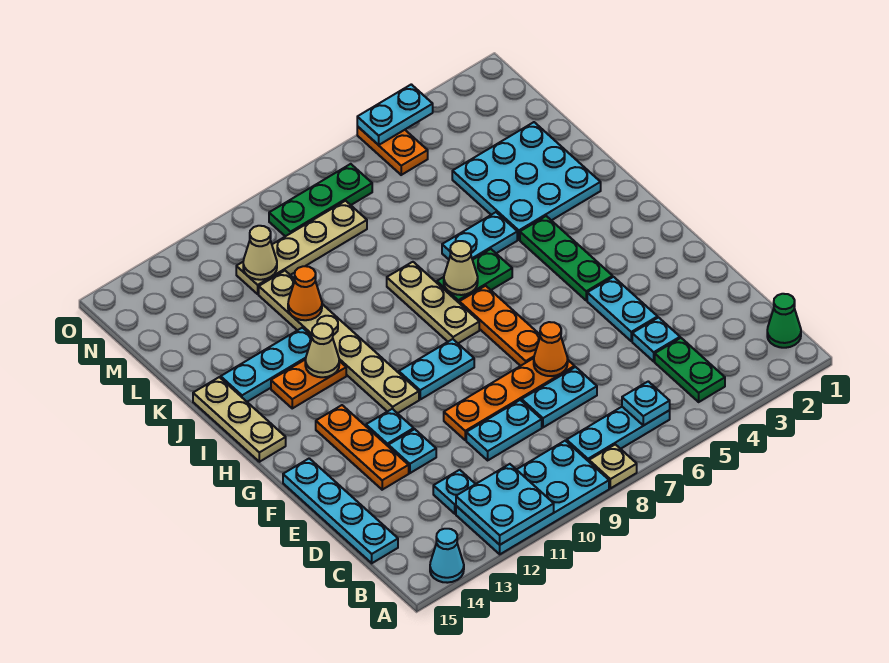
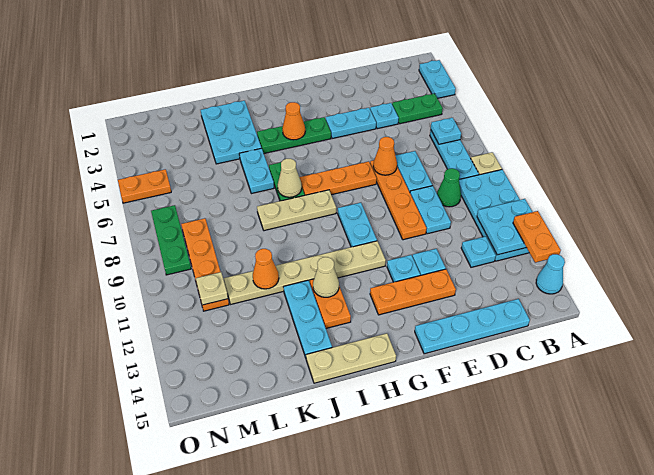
none -> orange 1x2 plate [513,211,561,263]
green 1x1 cone [767,294,801,348] -> green 1x1 cone moved to [437,168,461,207]
none -> orange 1x1 cone [282,102,305,140]
cyan 3x3 plate [452,122,601,240] -> cyan 2x3 plate [201,101,261,164]
tan 1x4 plate [236,201,367,294] -> orange 1x4 plate [181,218,229,311]
tan 1x1 cone [243,226,277,280] -> tan 1x1 plate [196,272,228,305]
cyan 1x2 plate [357,84,433,145] -> cyan 1x2 plate moved to [419,60,456,98]

